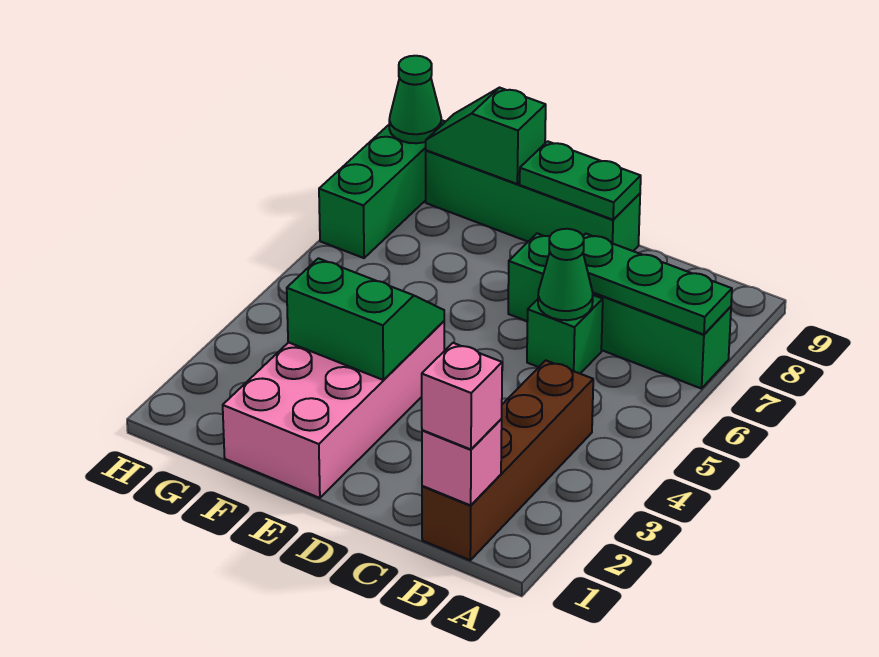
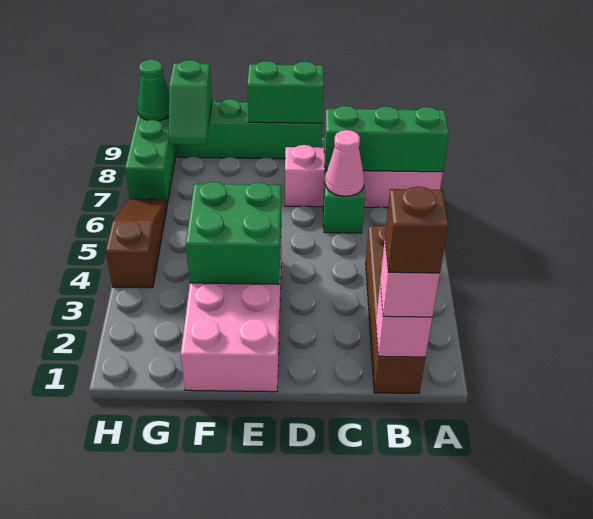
green 1x4 brick [508,233,731,389] -> pink 1x4 brick [285,145,443,208]
green 1x3 plate [583,234,732,335] -> green 1x3 brick [324,106,449,172]
none -> brown 1x1 brick [385,187,448,273]
green 1x1 cone [538,229,593,320] -> pink 1x1 cone [325,130,364,196]
green 1x2 plate [520,141,641,220] -> green 1x2 brick [247,61,323,123]
green 2x2 slope [287,258,444,380] -> green 2x2 brick [186,182,281,284]
green 1x2 slope [426,88,546,184] -> green 1x2 slope turned to [169,60,212,144]
none -> brown 1x3 slope [106,199,167,288]

